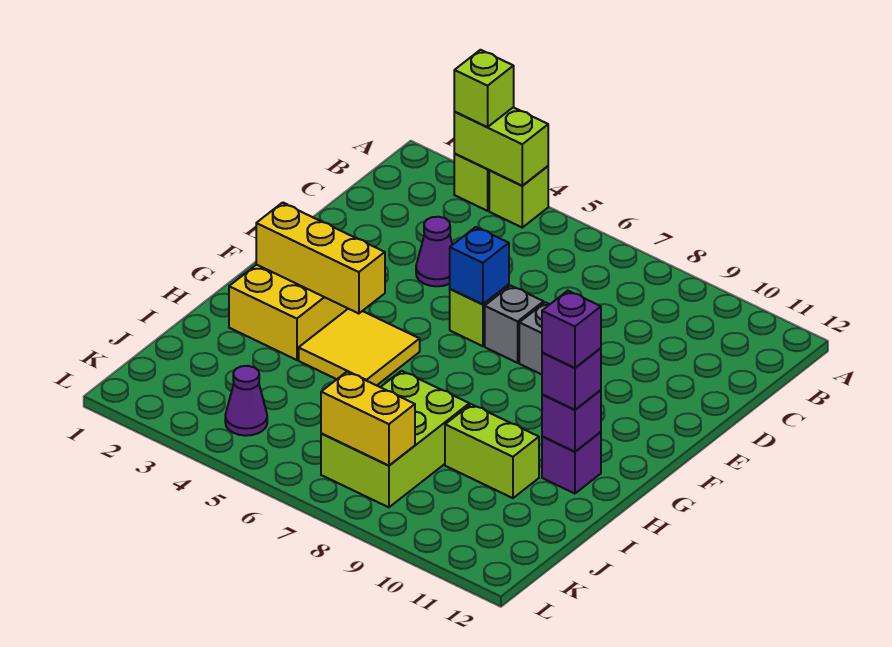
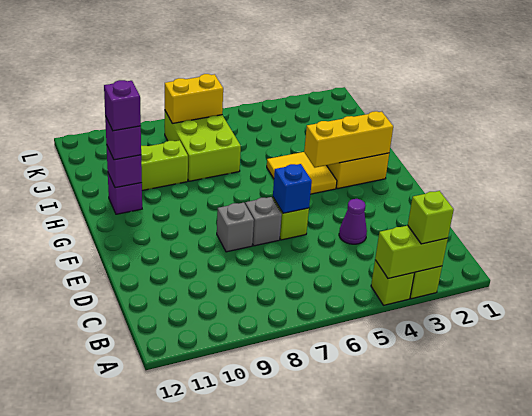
purple 1x1 cone [225,366,267,436] -> none

